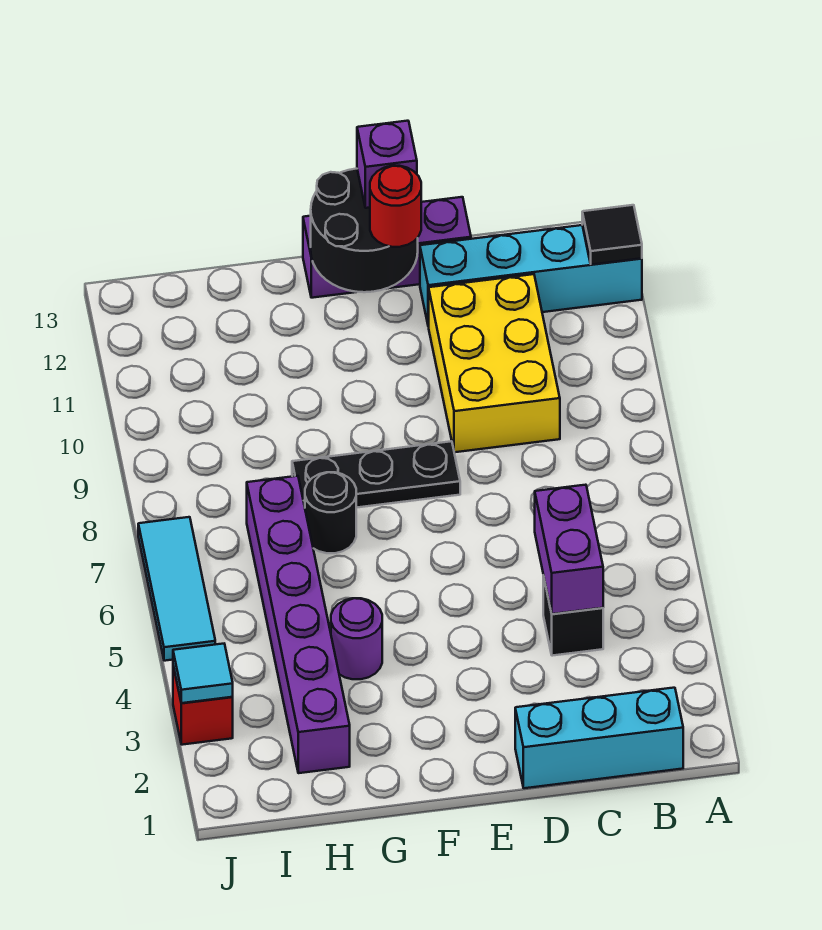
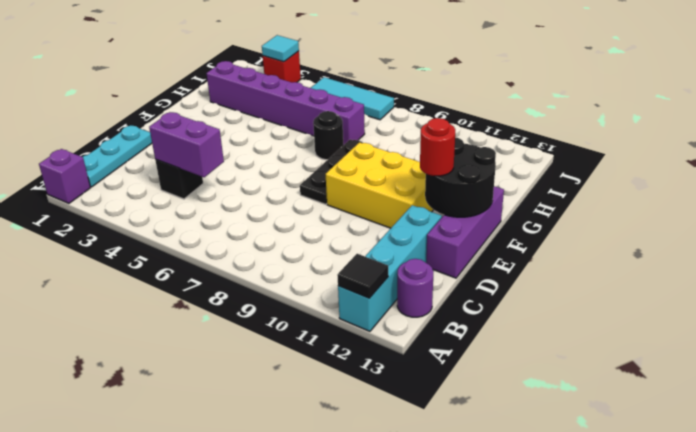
cyan 1x3 brick [515,688,683,788] -> cyan 1x3 plate [83,125,152,187]
yellow 2x3 brick [429,274,560,452] -> yellow 2x3 brick moved to [326,142,433,228]
purple 1x1 brick [357,121,417,208] -> purple 1x1 brick moved to [39,149,91,203]
purple 1x1 round brick [331,598,382,679] -> purple 1x1 round brick moved to [397,259,434,317]

